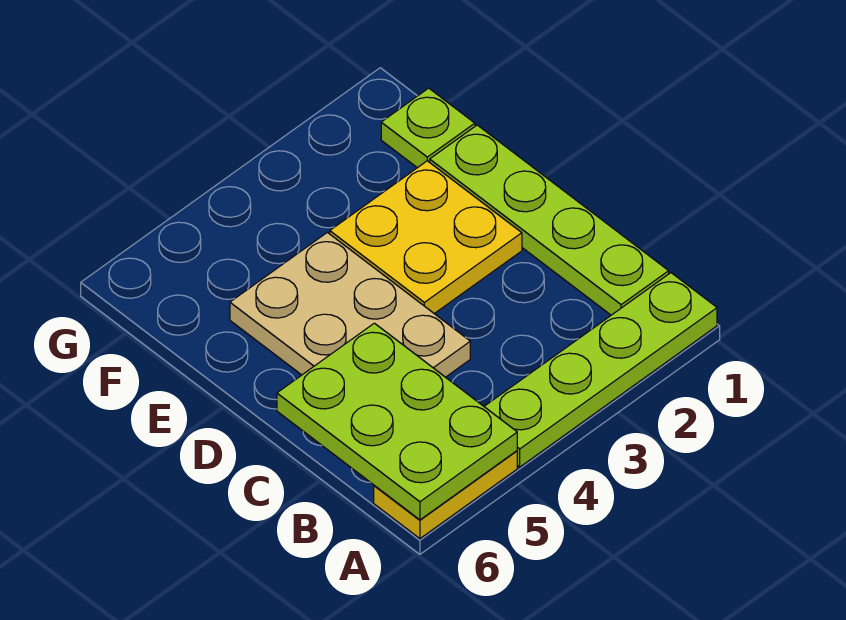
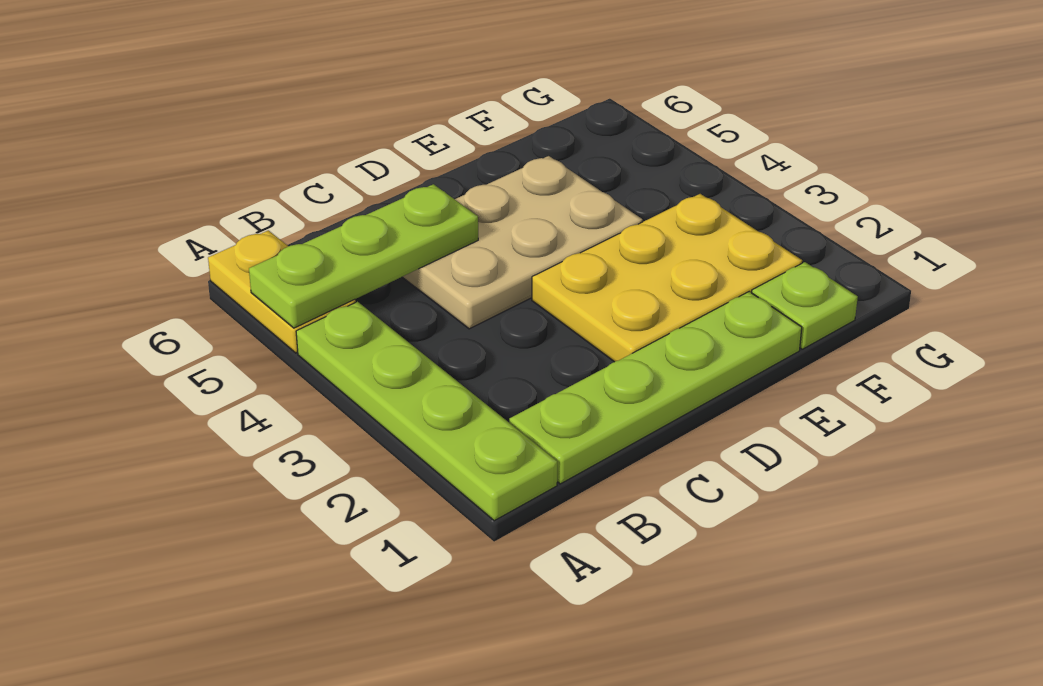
lime 2x3 plate [277,323,517,520] -> lime 1x3 plate [249,184,478,328]
yellow 2x2 plate [330,161,522,314] -> yellow 2x3 plate [532,194,802,362]

